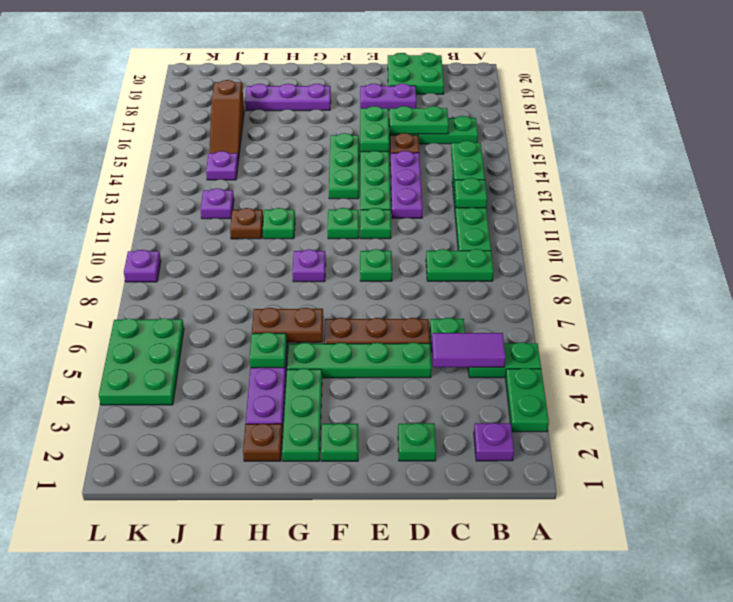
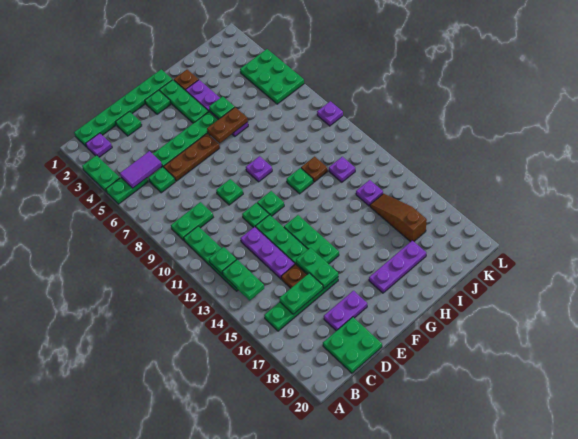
none -> green 1x6 plate [74,69,172,147]

